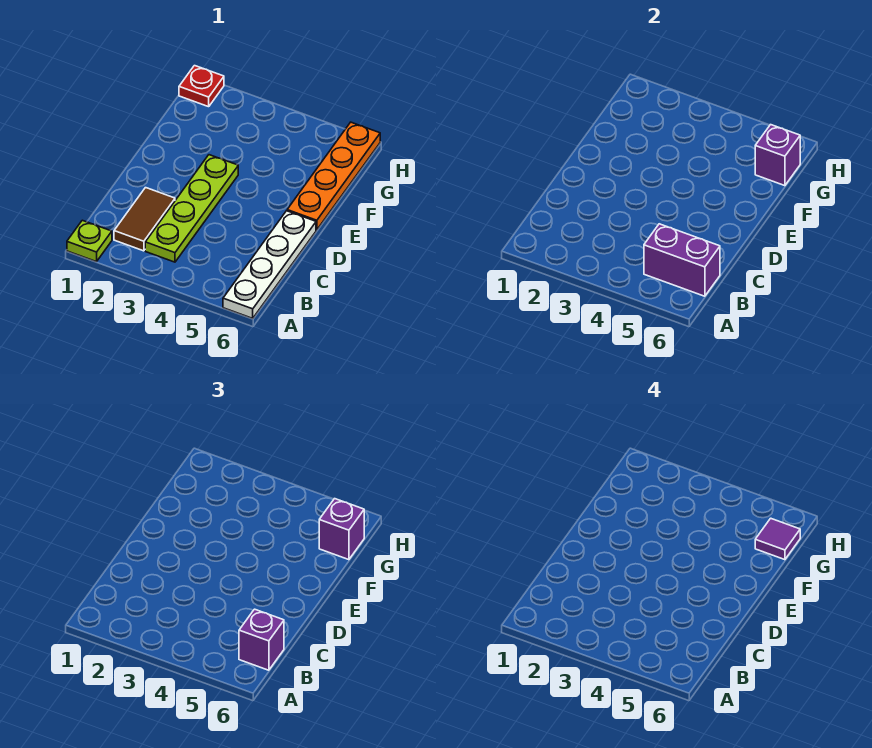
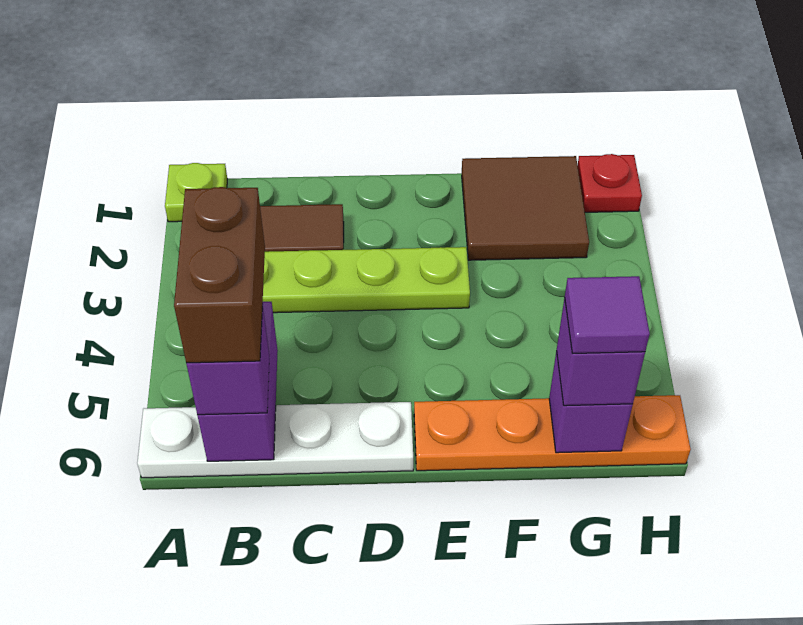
none -> brown 1x2 brick [174,187,265,363]
none -> brown 2x2 tile [462,156,589,260]

